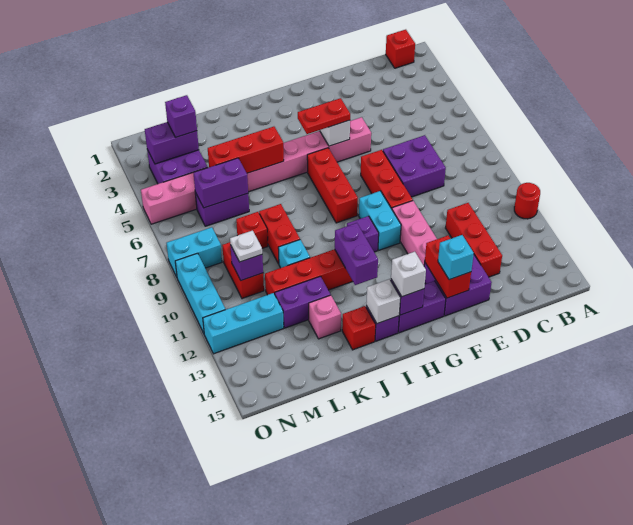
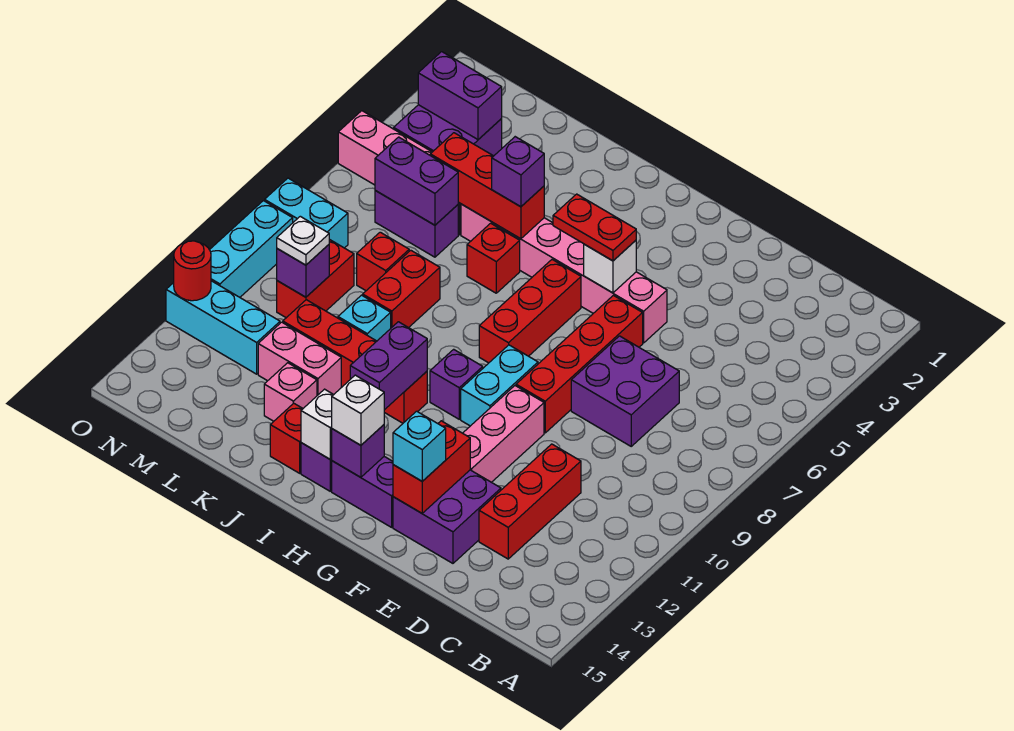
red 1x1 round brick [514,183,540,219] -> red 1x1 round brick moved to [174,241,211,301]
red 1x1 brick [386,30,415,68] -> red 1x1 brick moved to [467,223,520,293]
red 1x3 brick [361,150,413,209] -> red 1x4 brick [516,295,643,433]
purple 1x2 brick [275,276,331,328] -> pink 1x2 brick [258,322,341,395]
purple 1x1 brick [165,95,197,137] -> purple 1x1 brick moved to [492,137,544,207]

